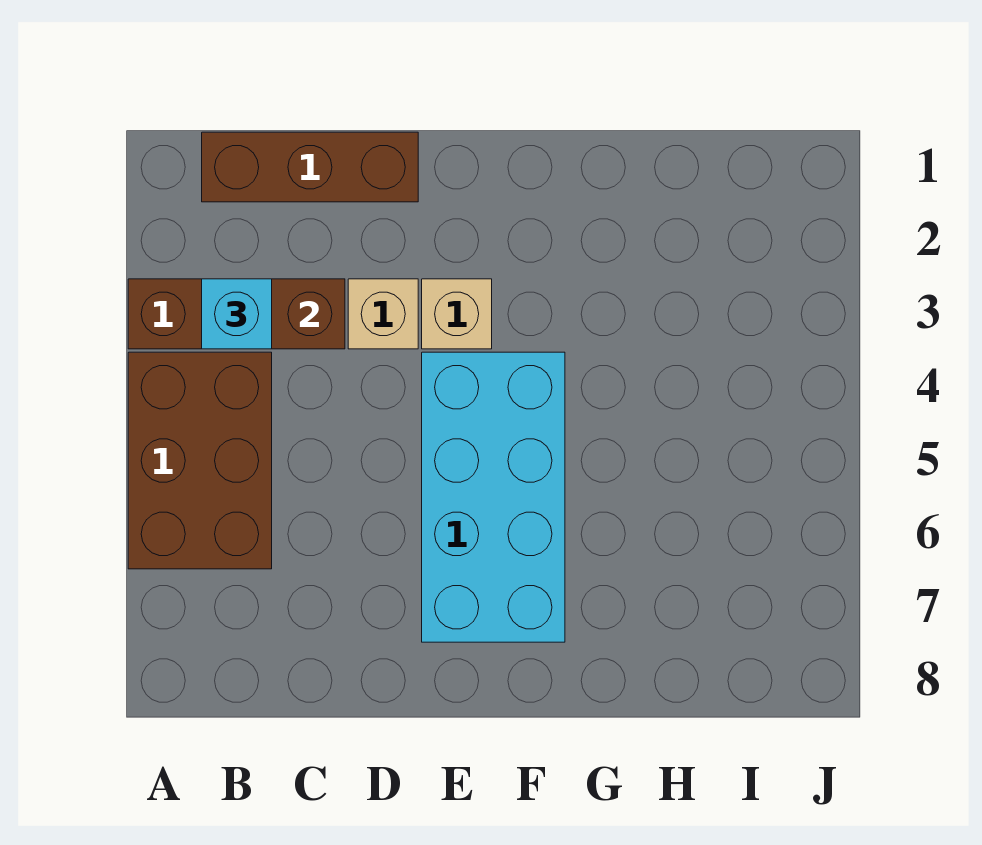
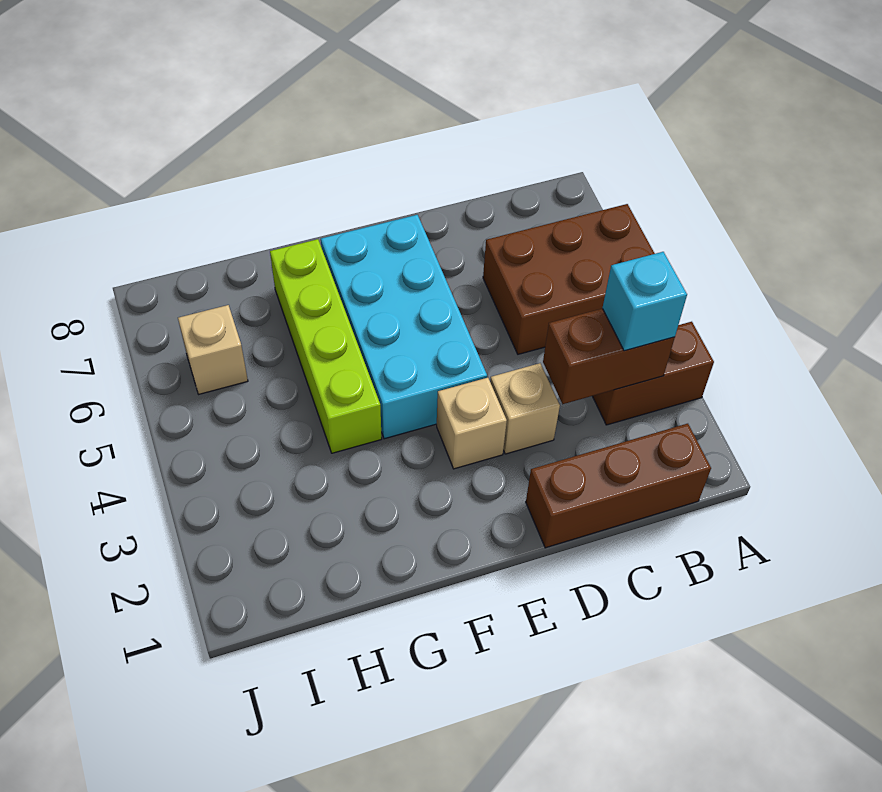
brown 2x3 brick [128,352,272,569] -> brown 2x3 brick turned to [483,204,655,354]
none -> lime 1x4 brick [270,239,382,453]
none -> tan 1x1 brick [178,305,248,394]

